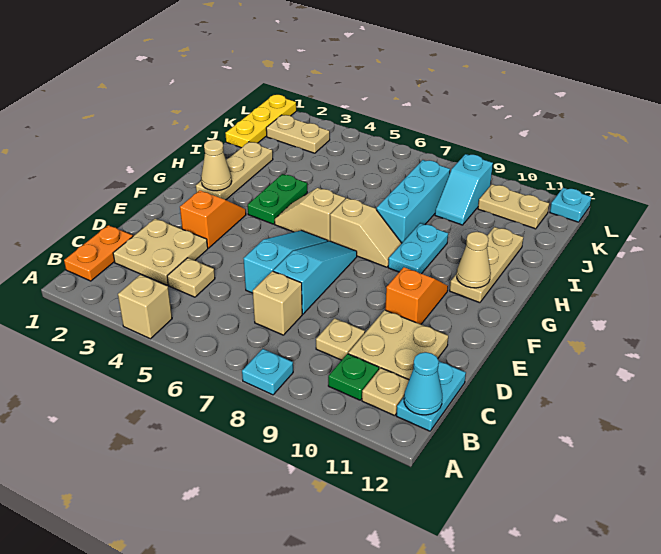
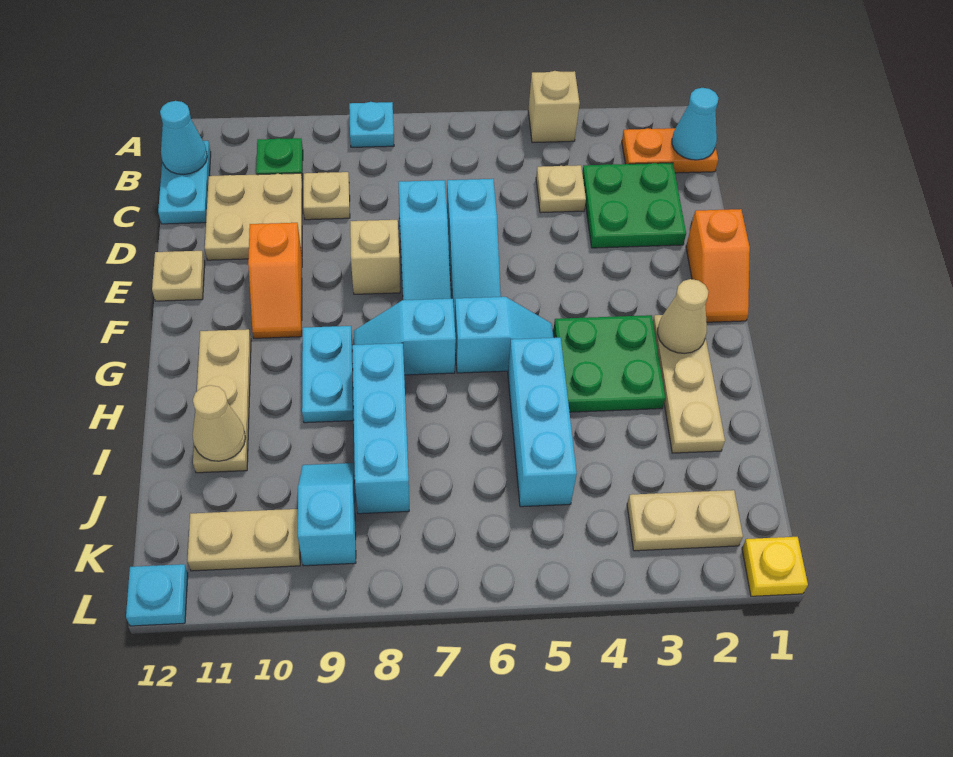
orange 1x2 plate [64,225,133,281] -> orange 1x2 plate turned to [622,128,718,173]
none -> cyan 1x1 cone [672,88,719,160]
tan 1x1 plate [362,368,409,416] -> tan 1x1 plate moved to [152,251,205,301]
tan 2x2 plate [113,219,208,285] -> green 2x2 plate [582,163,686,248]
tan 1x1 brick [253,271,302,335] -> tan 1x1 brick moved to [350,220,400,294]
orange 1x2 slope [180,190,246,248] -> orange 1x2 slope moved to [686,209,750,322]
green 1x2 plate [248,174,307,224] -> green 2x2 plate [553,315,665,412]
tan 1x2 slope [275,188,345,241] -> cyan 1x2 slope [455,297,553,373]
tan 1x2 slope [330,198,402,267] -> cyan 1x2 slope [354,299,456,375]
tan 1x1 cone [457,232,491,288] -> tan 1x1 cone moved to [193,385,246,461]
none -> cyan 1x3 brick [508,338,577,507]
yellow 1x3 plate [225,95,296,148] -> yellow 1x1 plate [742,537,808,596]

